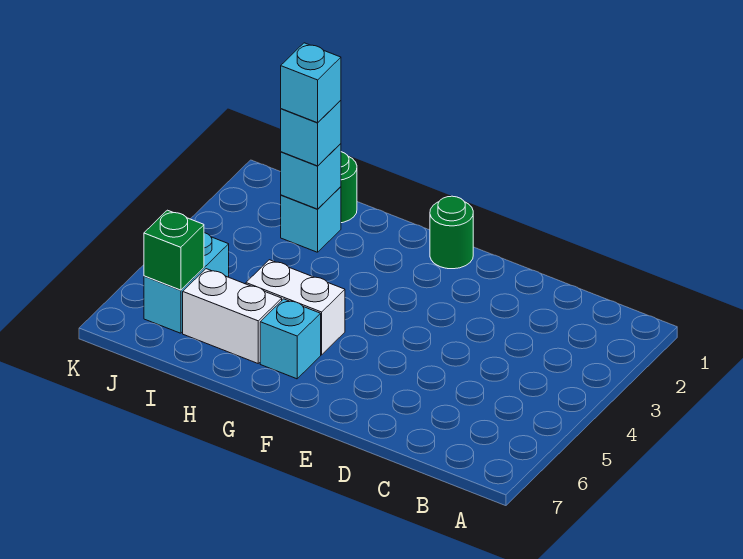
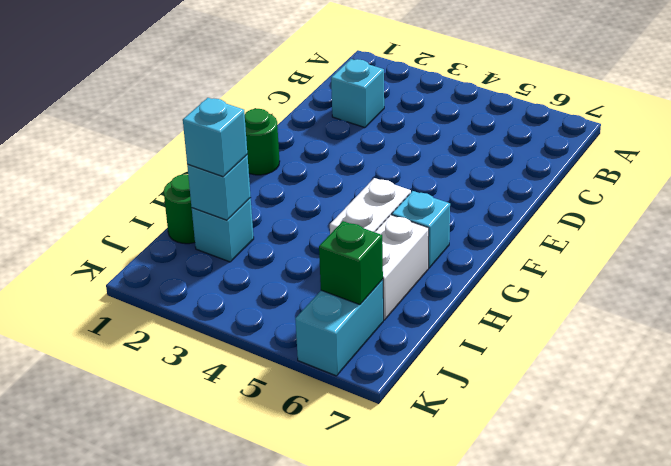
cyan 1x1 brick [281,43,341,123] -> cyan 1x1 brick moved to [331,59,384,128]
cyan 1x2 brick [144,233,229,333] -> cyan 1x2 brick turned to [295,279,383,376]

